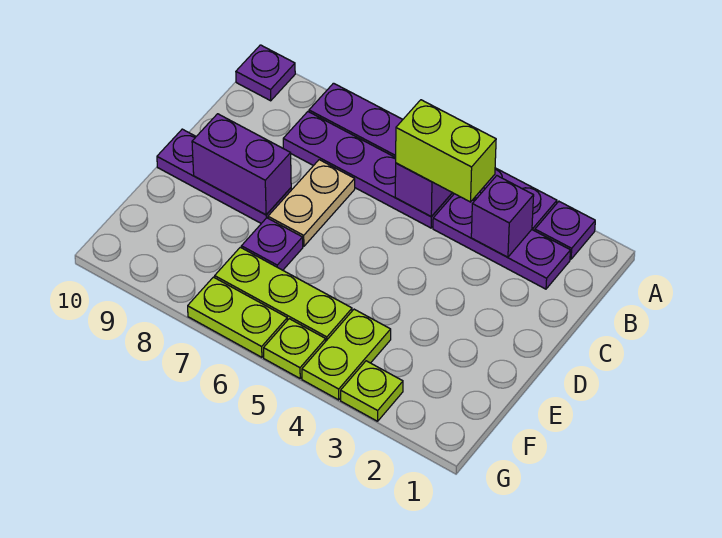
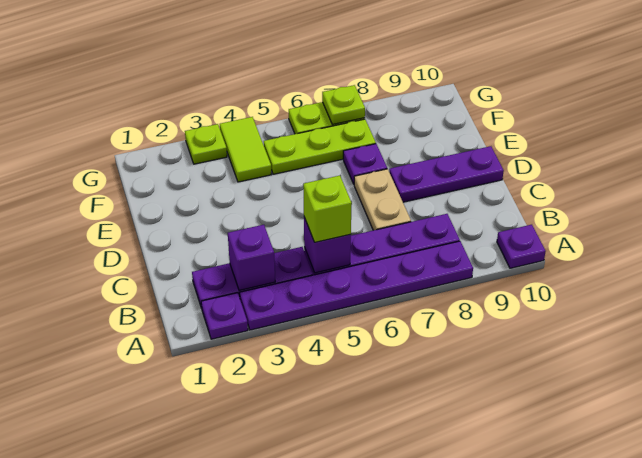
lime 1x2 brick [396,100,496,202] -> lime 1x1 brick [303,175,352,242]
purple 1x2 brick [192,114,291,215] -> none
lime 1x2 plate [302,309,391,400] -> lime 1x2 tile [220,117,271,182]
lime 1x1 plate [264,319,326,378] -> lime 1x1 plate moved to [322,85,365,124]

